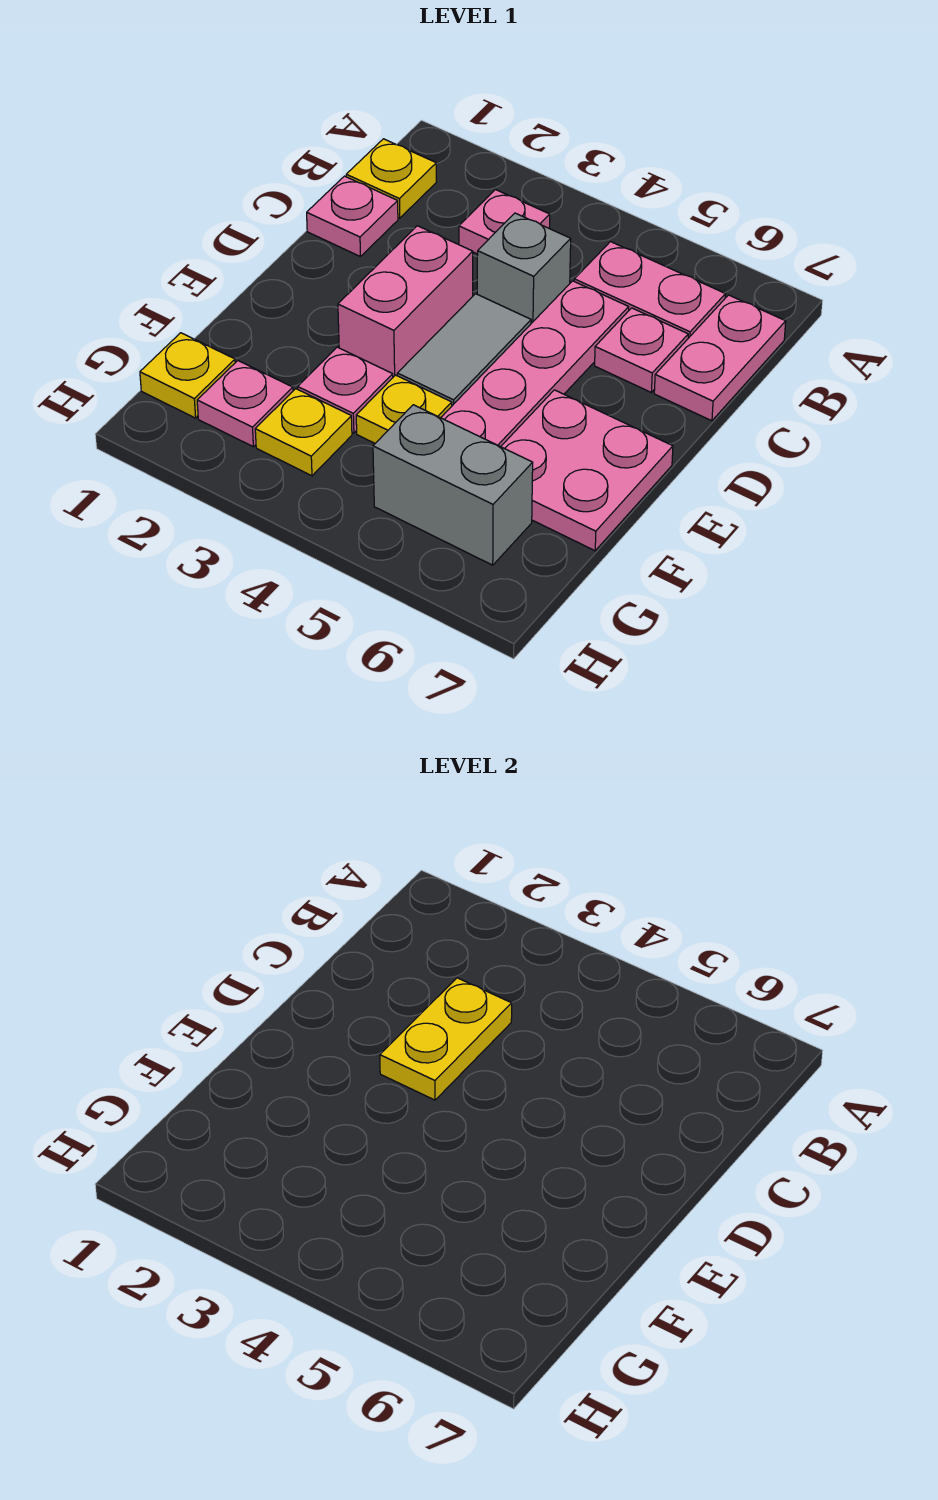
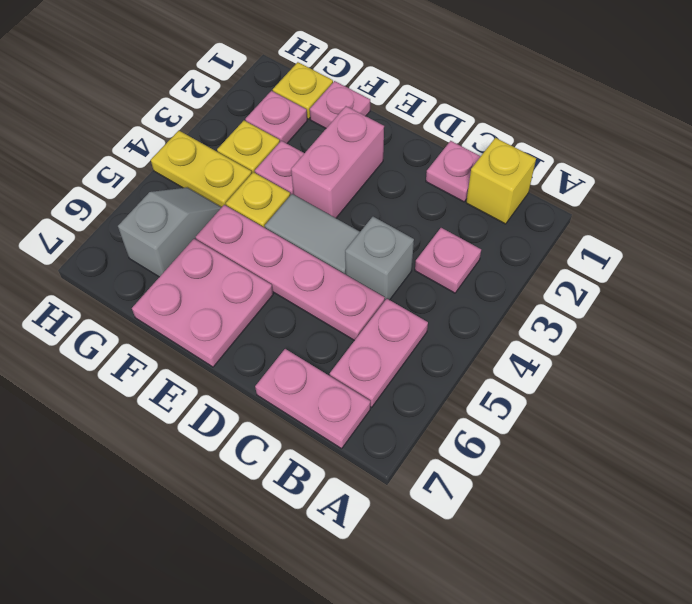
yellow 1x1 plate [346,139,436,218] -> yellow 1x1 brick [466,138,536,224]
yellow 1x2 plate [380,978,512,1100] -> yellow 1x2 plate moved to [151,131,252,207]
pink 1x1 plate [595,308,688,392] -> pink 1x1 plate moved to [310,81,370,128]
pink 1x2 brick [338,226,473,377] -> pink 1x2 brick turned to [291,106,384,218]
grey 1x2 brick [373,405,533,565] -> grey 1x2 slope [118,188,222,277]

